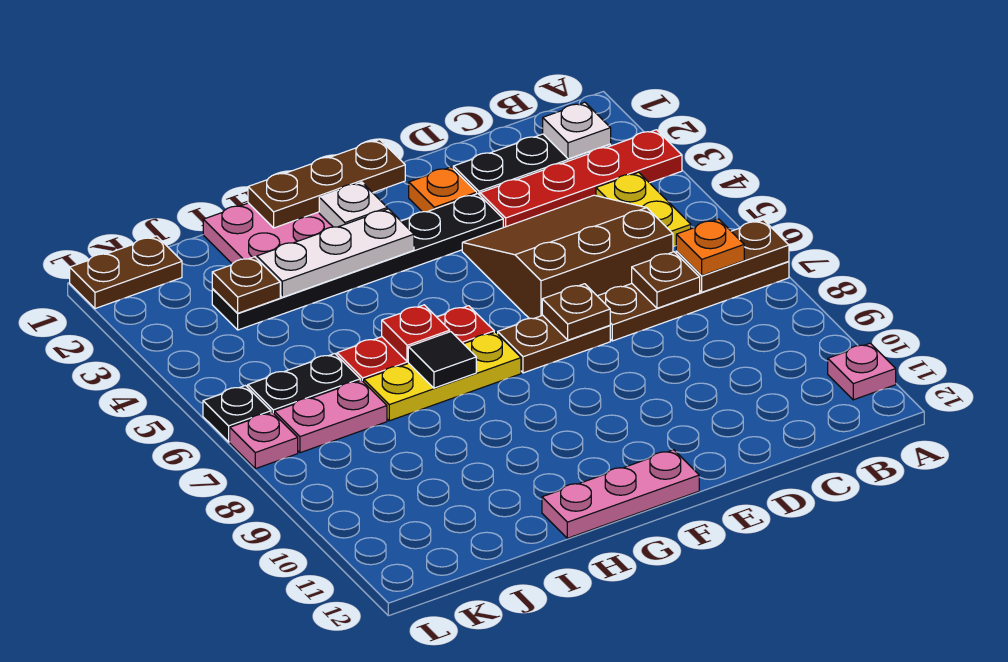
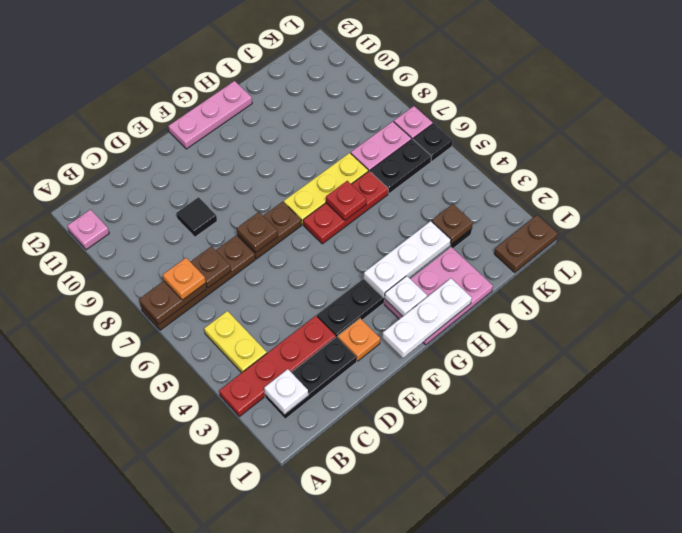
brown 3x3 slope [462,195,673,319] -> none
brown 1x3 plate [248,140,405,228] -> white 1x3 plate [383,278,472,358]
black 1x1 tile [408,332,476,388] -> black 1x1 tile moved to [176,197,217,237]

